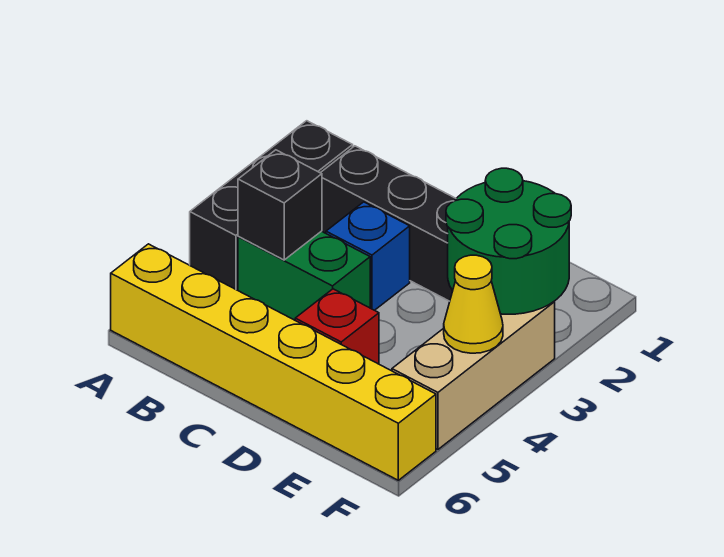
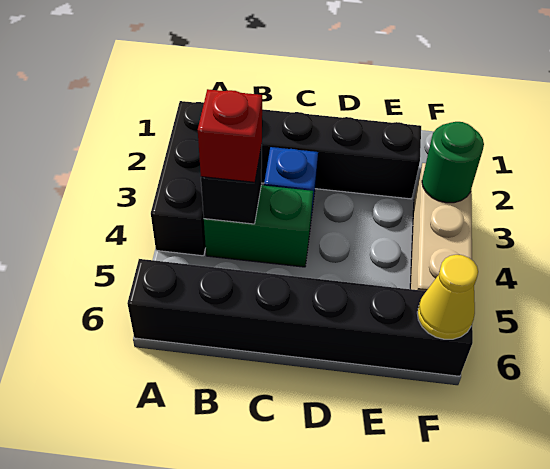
yellow 1x6 brick [111,244,436,480] -> black 1x6 brick [127,259,473,376]
red 1x1 brick [295,289,379,364] -> red 1x1 brick moved to [198,89,262,182]
green 2x2 round brick [446,168,571,314] -> green 1x1 round brick [422,122,484,203]
yellow 1x1 cone [444,255,503,353] -> yellow 1x1 cone moved to [417,255,478,339]

